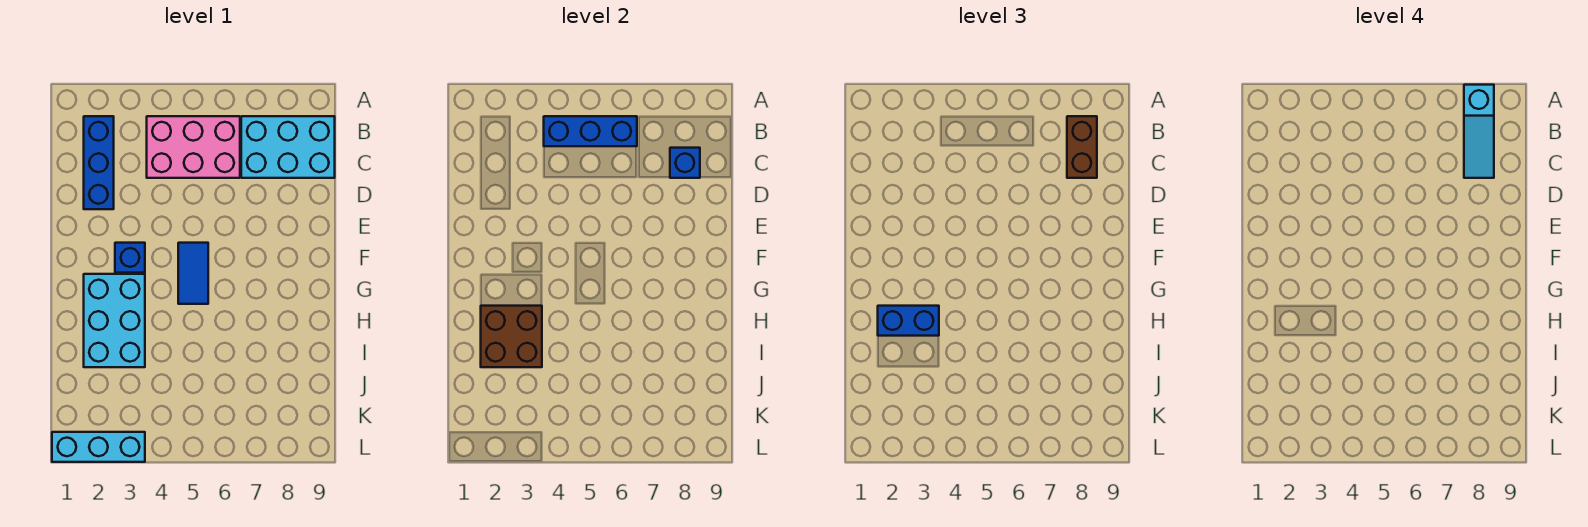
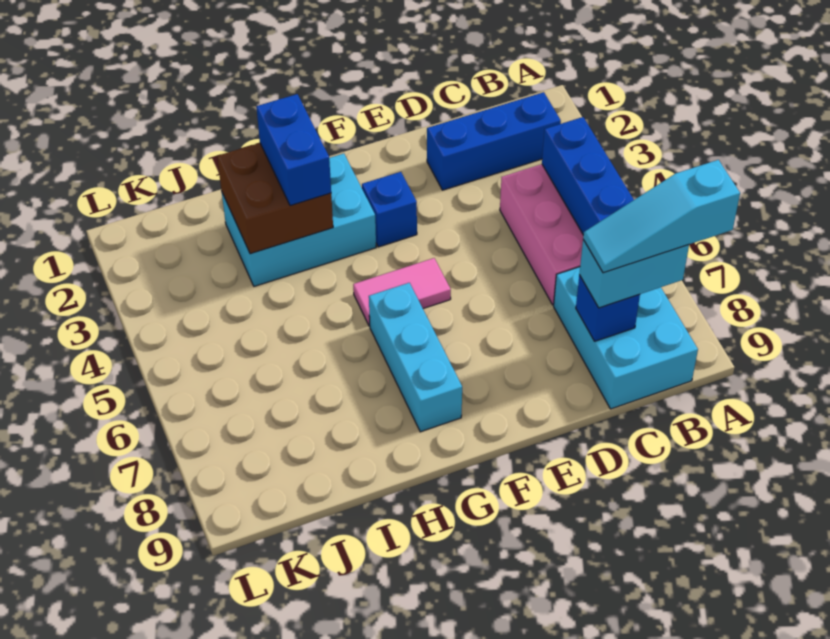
brown 1x2 brick [1067,116,1097,178] -> cyan 1x2 brick [579,240,689,308]
blue 1x2 tile [178,243,208,304] -> pink 1x2 tile [353,258,451,326]
cyan 1x3 brick [52,432,145,462] -> cyan 1x3 brick moved to [369,283,462,432]

